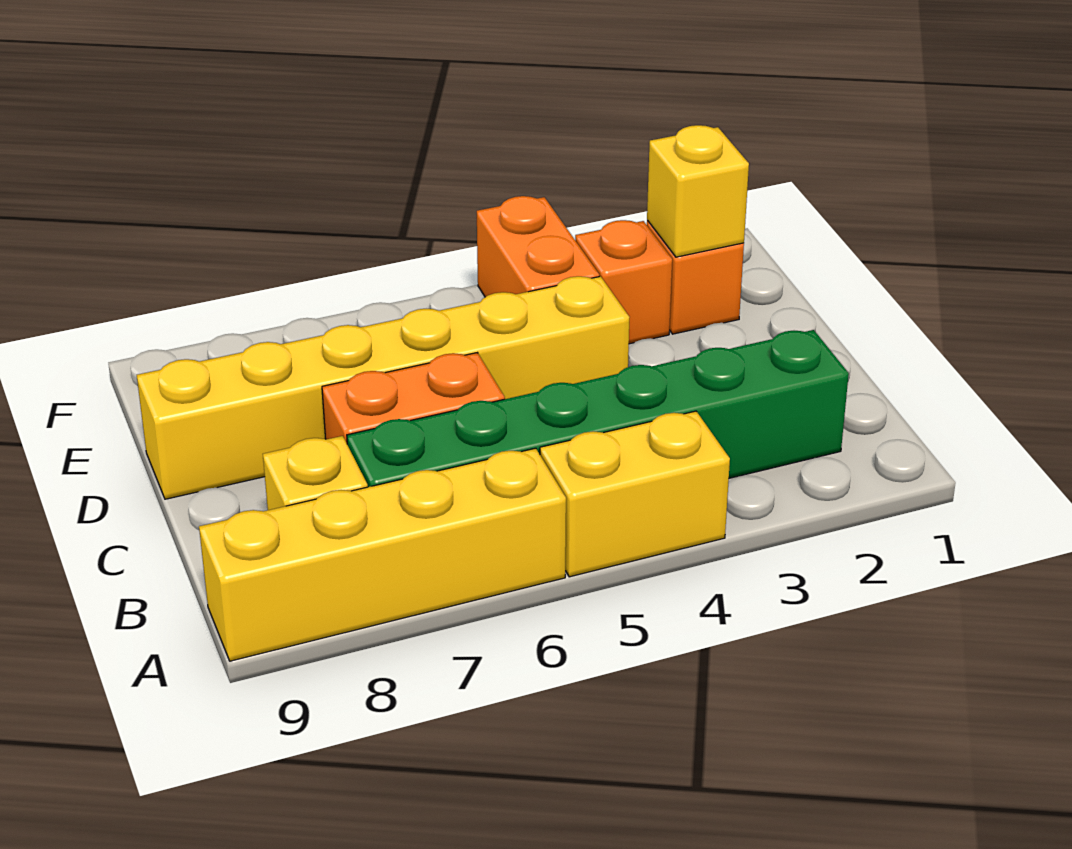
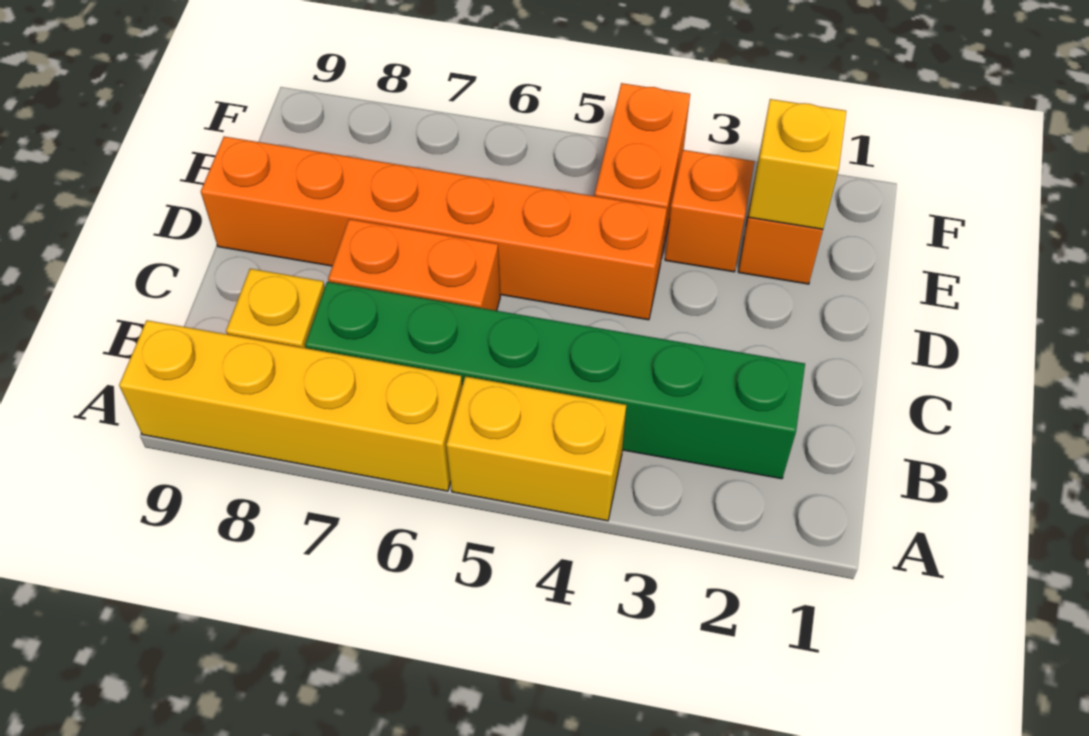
yellow 1x6 brick [137,276,630,499] -> orange 1x6 brick [201,137,667,320]

